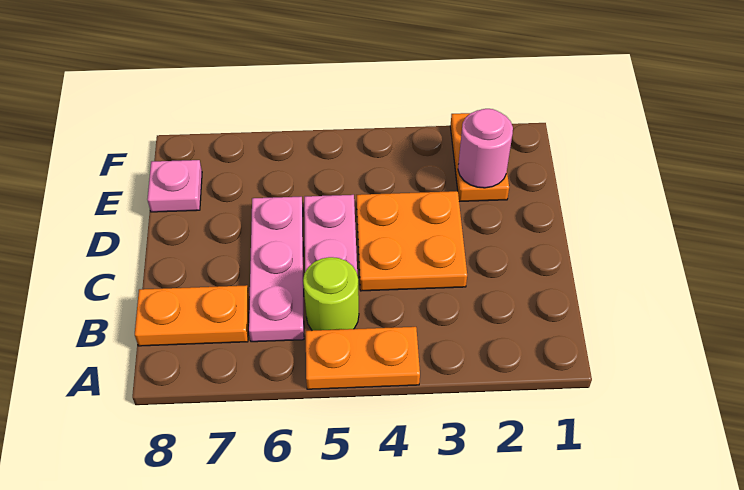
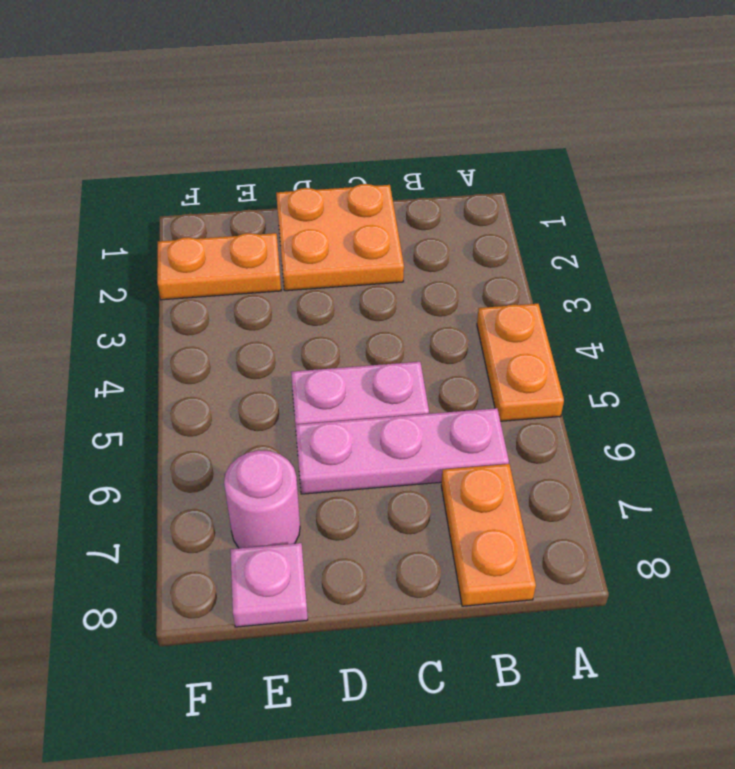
lime 1x1 round brick [303,257,359,331] -> none
orange 2x2 plate [357,191,467,291] -> orange 2x2 plate moved to [276,184,404,291]
pink 1x1 round brick [458,109,513,188] -> pink 1x1 round brick moved to [224,450,300,548]

